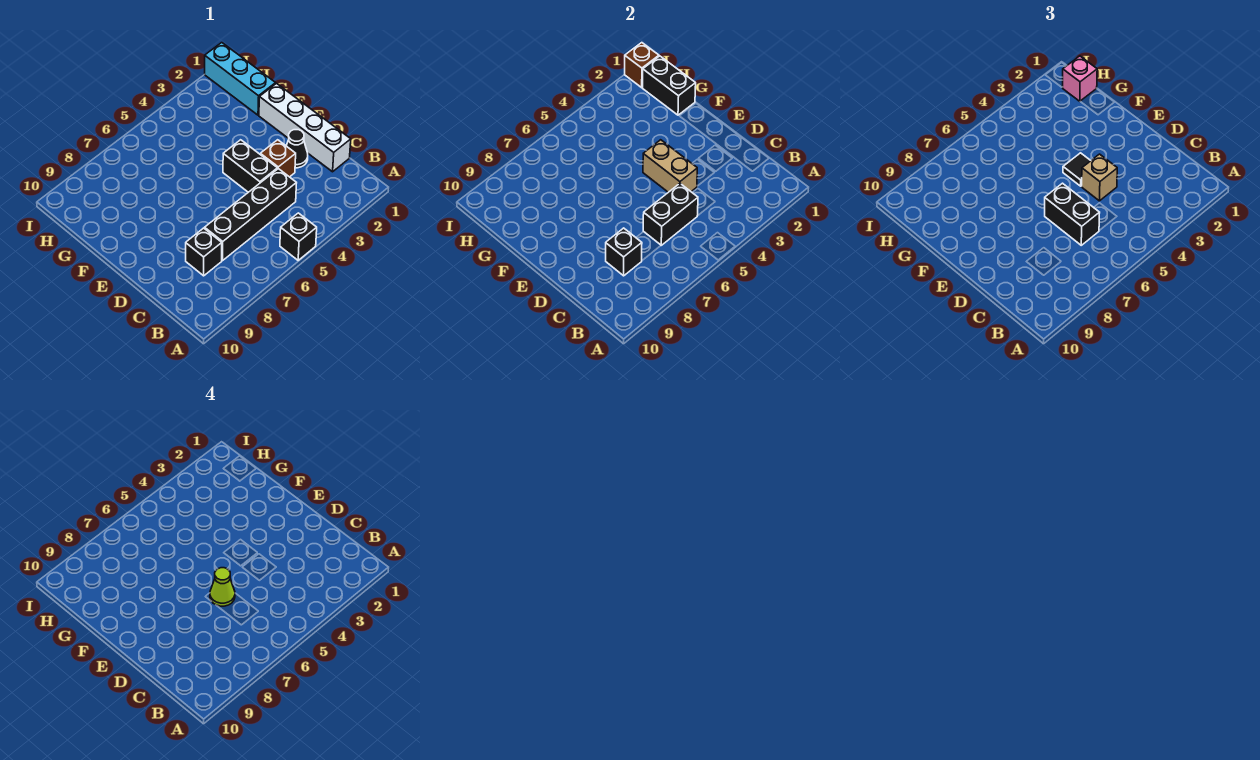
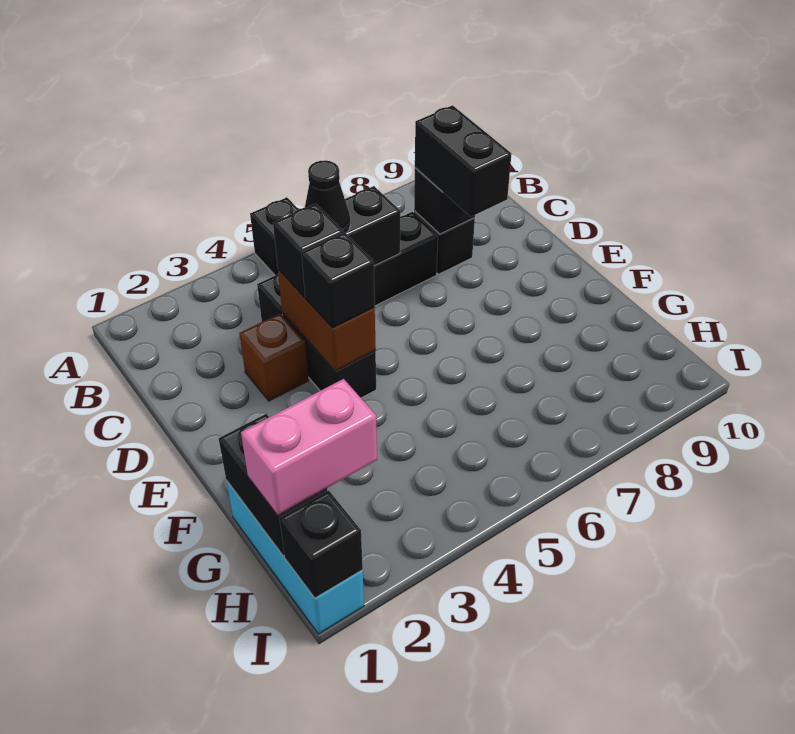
white 1x4 brick [259,84,351,172] -> none
black 1x2 brick [1045,183,1100,245] -> black 1x2 brick moved to [415,105,511,217]
black 1x1 cone [286,130,308,168] -> black 1x1 cone moved to [305,160,350,233]
tan 1x2 brick [643,140,697,192] -> brown 1x2 brick [278,270,376,371]
tan 1x1 brick [1081,154,1117,201] -> black 1x1 brick [273,204,343,297]
lime 1x1 cone [210,568,235,606] -> none
black 1x1 tile [1063,153,1091,186] -> black 1x1 brick [301,232,375,328]
pink 1x1 brick [1063,56,1097,101] -> pink 1x2 brick [241,379,377,515]
brown 1x1 brick [625,43,659,88] -> black 1x1 brick [279,490,363,598]

